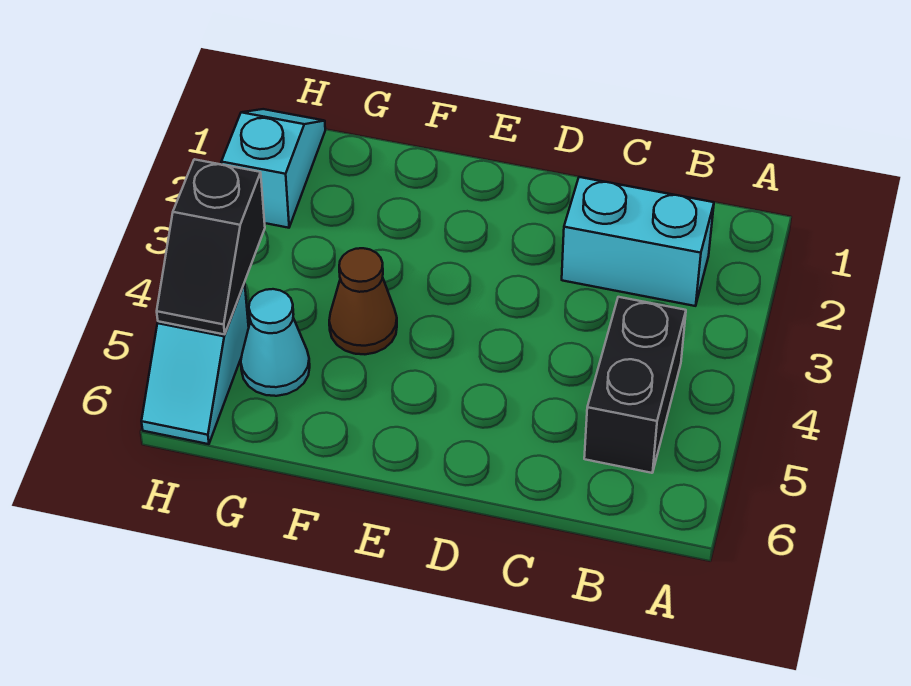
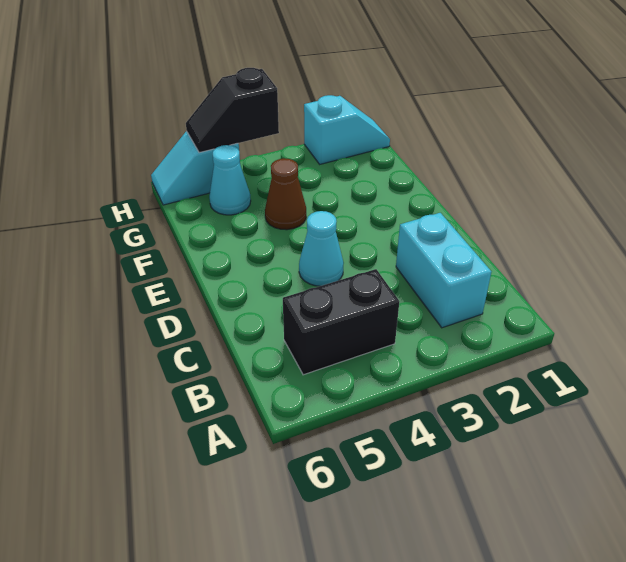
none -> cyan 1x1 cone [299,211,344,286]

